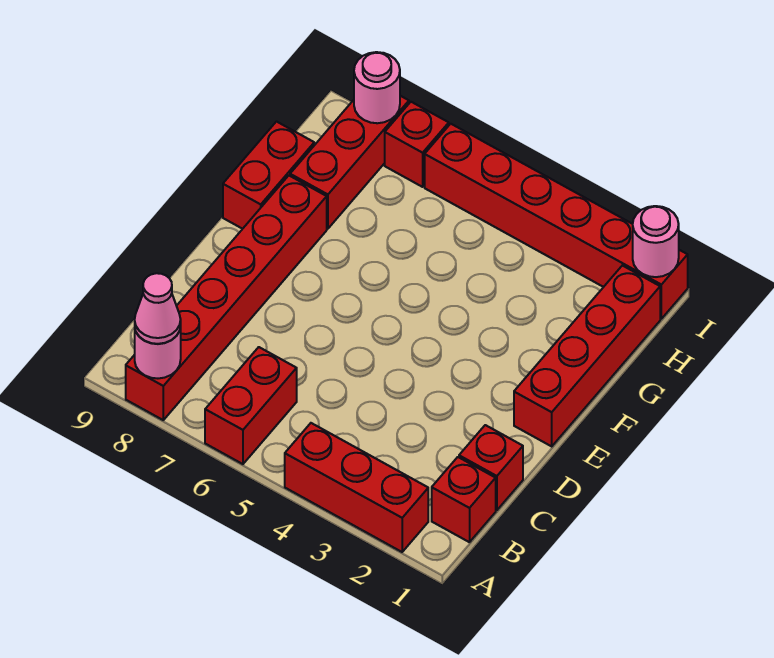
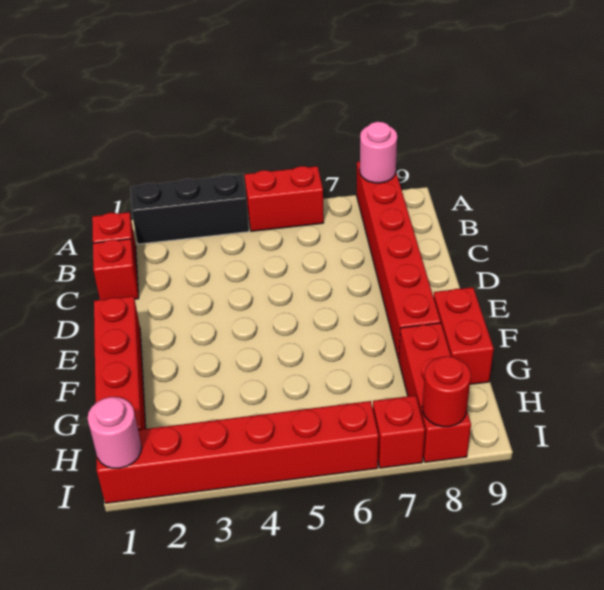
red 1x3 brick [285,423,428,552] -> black 1x3 brick [130,174,249,244]
red 1x2 brick [205,347,297,464] -> red 1x2 brick turned to [244,166,324,231]
pink 1x1 cone [135,273,181,344] -> none
pink 1x1 round brick [354,52,400,123] -> red 1x1 round brick [422,356,471,427]

